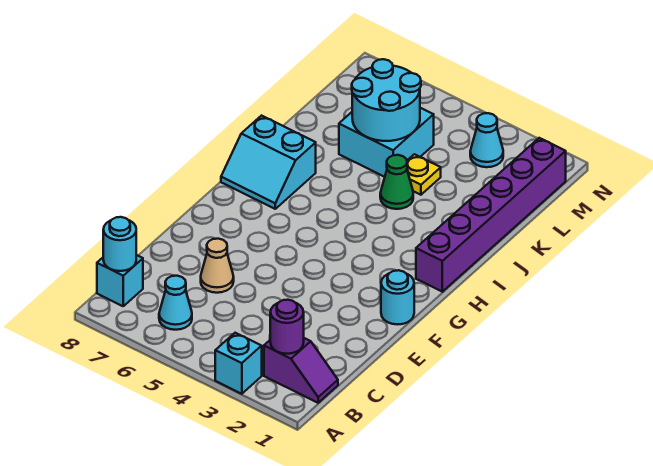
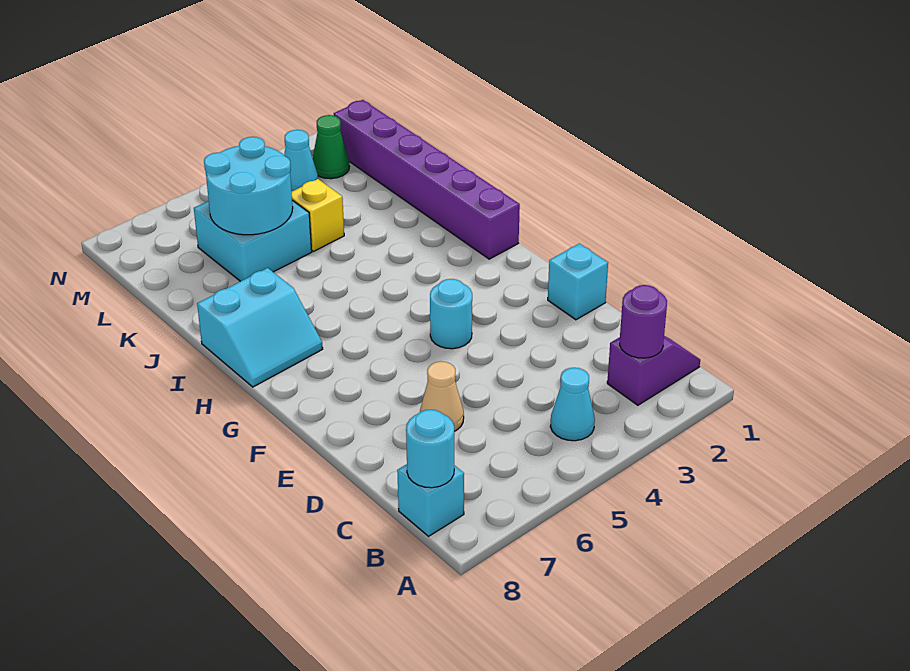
cyan 1x1 brick [215,333,262,394] -> cyan 1x1 brick moved to [548,244,608,320]
cyan 1x1 cone [159,276,192,330] -> cyan 1x1 cone moved to [550,368,595,441]
cyan 1x1 round brick [381,270,414,324] -> cyan 1x1 round brick moved to [430,279,472,349]
green 1x1 cone [380,155,413,209] -> green 1x1 cone moved to [313,115,350,179]
yellow 1x1 plate [407,154,441,195] -> yellow 1x1 brick [292,179,344,251]

